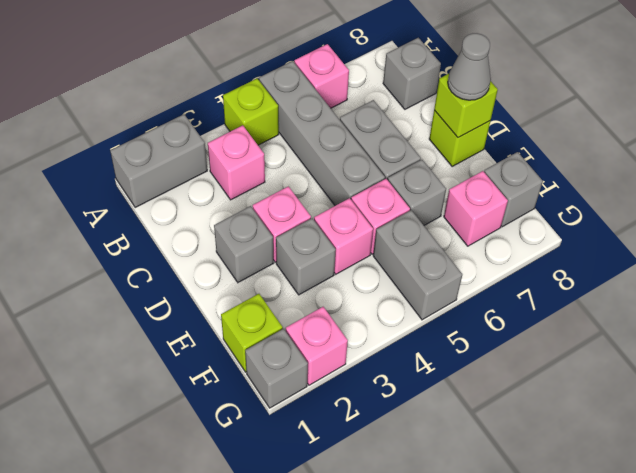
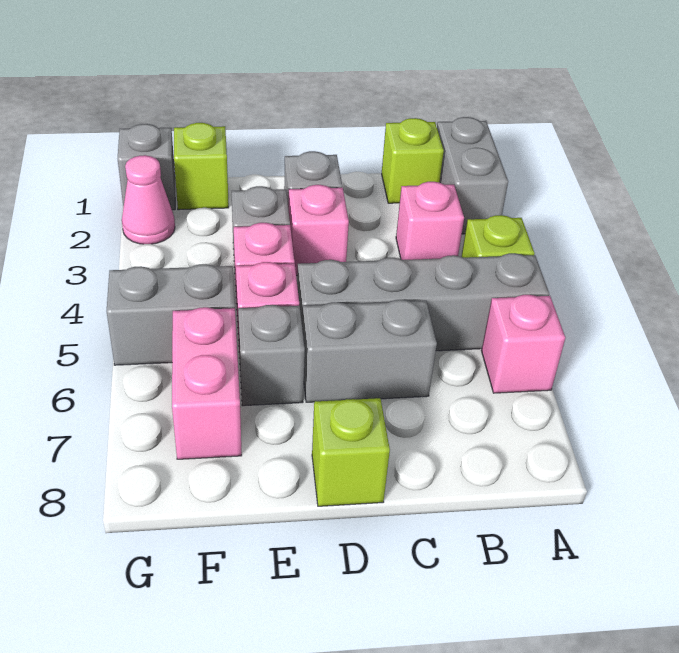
grey 1x1 brick [383,38,441,109] -> none
lime 1x1 brick [434,74,498,138] -> lime 1x1 brick moved to [382,118,444,203]
grey 1x1 cone [448,33,491,100] -> none
pink 1x1 brick [444,171,508,246] -> pink 1x2 brick [172,307,242,459]
grey 1x1 brick [484,152,543,227] -> none
pink 1x1 brick [286,307,348,385] -> pink 1x1 cone [122,155,175,244]

